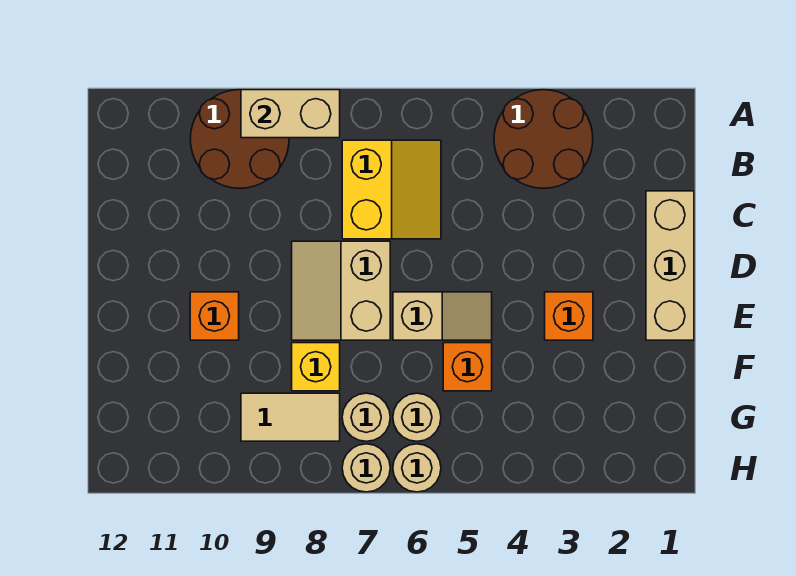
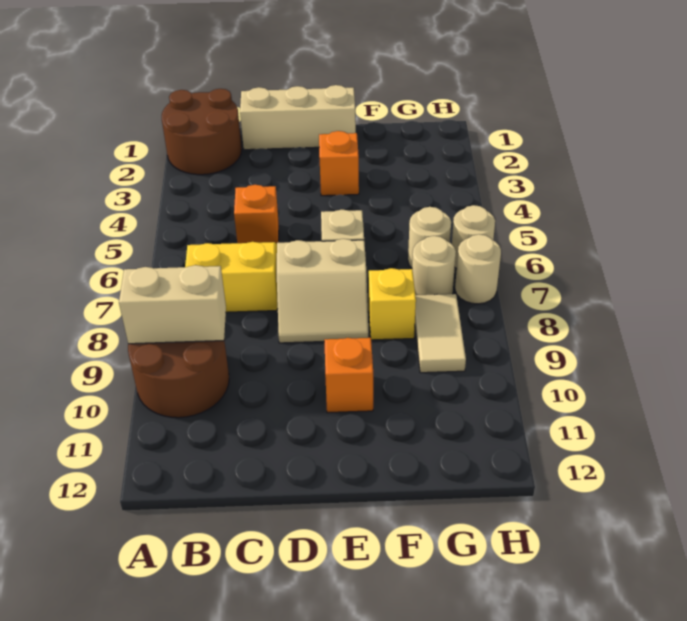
brown 2x2 round brick [494,90,593,188] -> brown 2x2 round brick moved to [162,89,242,175]
tan 1x2 brick [241,90,340,138] -> tan 1x2 brick turned to [119,265,226,344]
orange 1x1 brick [443,343,492,391] -> orange 1x1 brick moved to [234,185,279,244]

